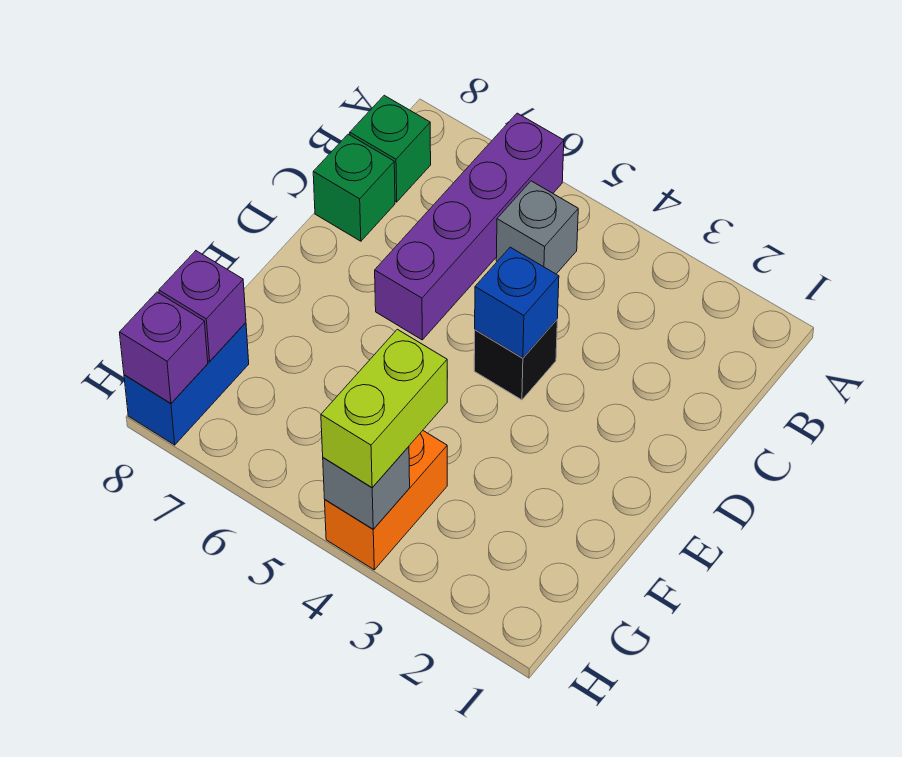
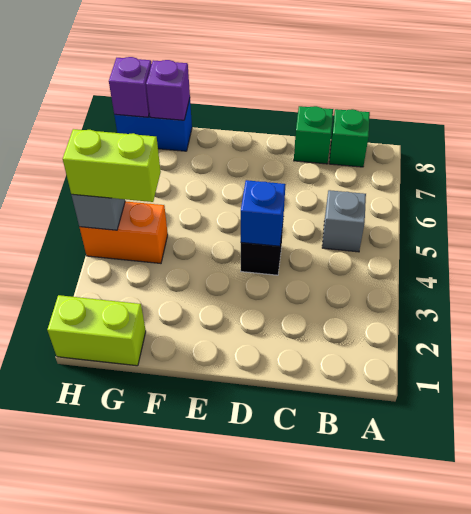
purple 1x4 brick [375,113,564,340] -> none
none -> lime 1x2 brick [47,295,146,366]

